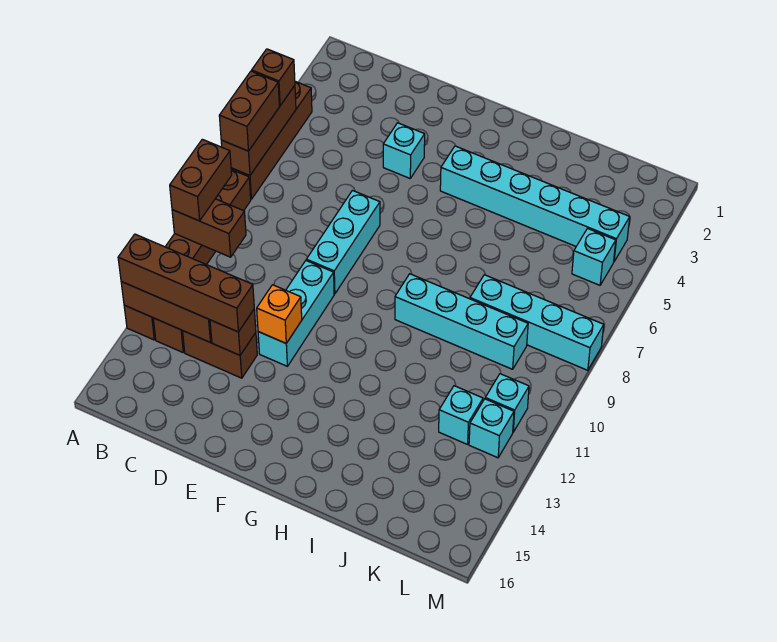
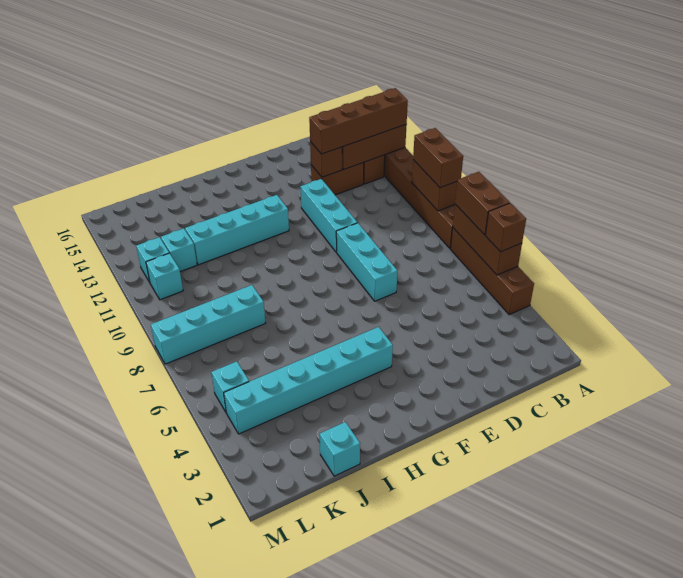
brown 1x2 brick [172,199,246,257] -> brown 1x2 brick turned to [412,160,457,211]
cyan 1x1 brick [383,123,425,178] -> cyan 1x1 brick moved to [320,422,360,476]
orange 1x1 brick [257,285,302,343] -> none
cyan 1x4 brick [395,274,528,369] -> cyan 1x4 brick moved to [185,195,289,265]

